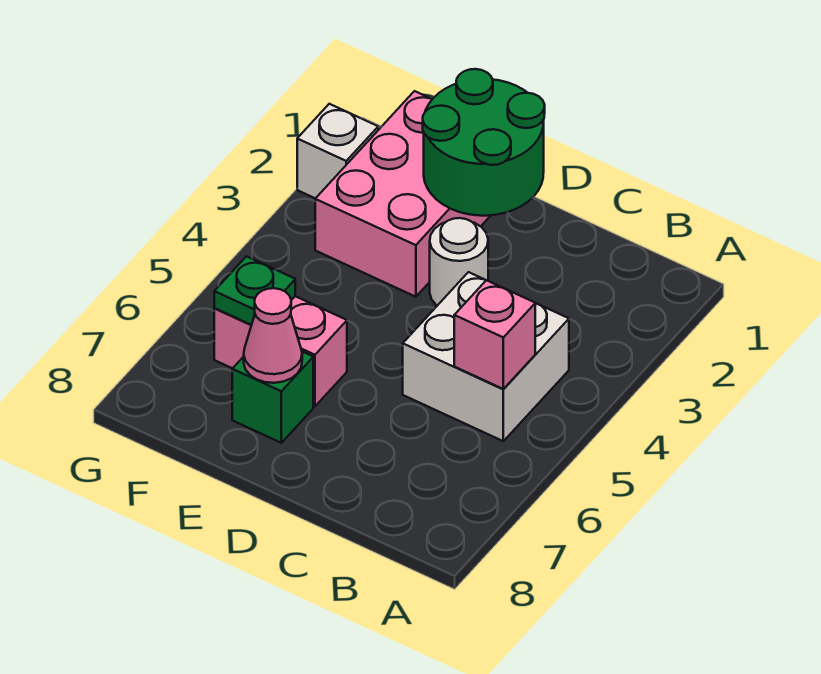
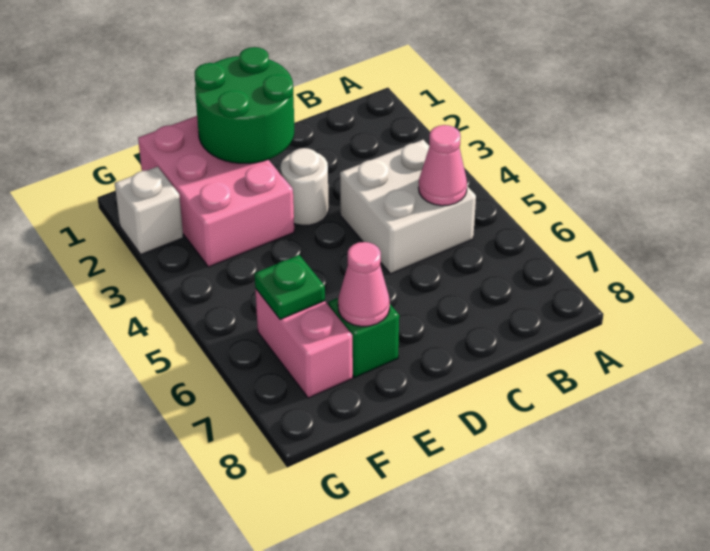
pink 1x1 brick [454,280,535,389] -> pink 1x1 cone [418,125,467,206]
pink 1x2 brick [214,296,347,406] -> pink 1x2 brick turned to [255,289,353,398]

